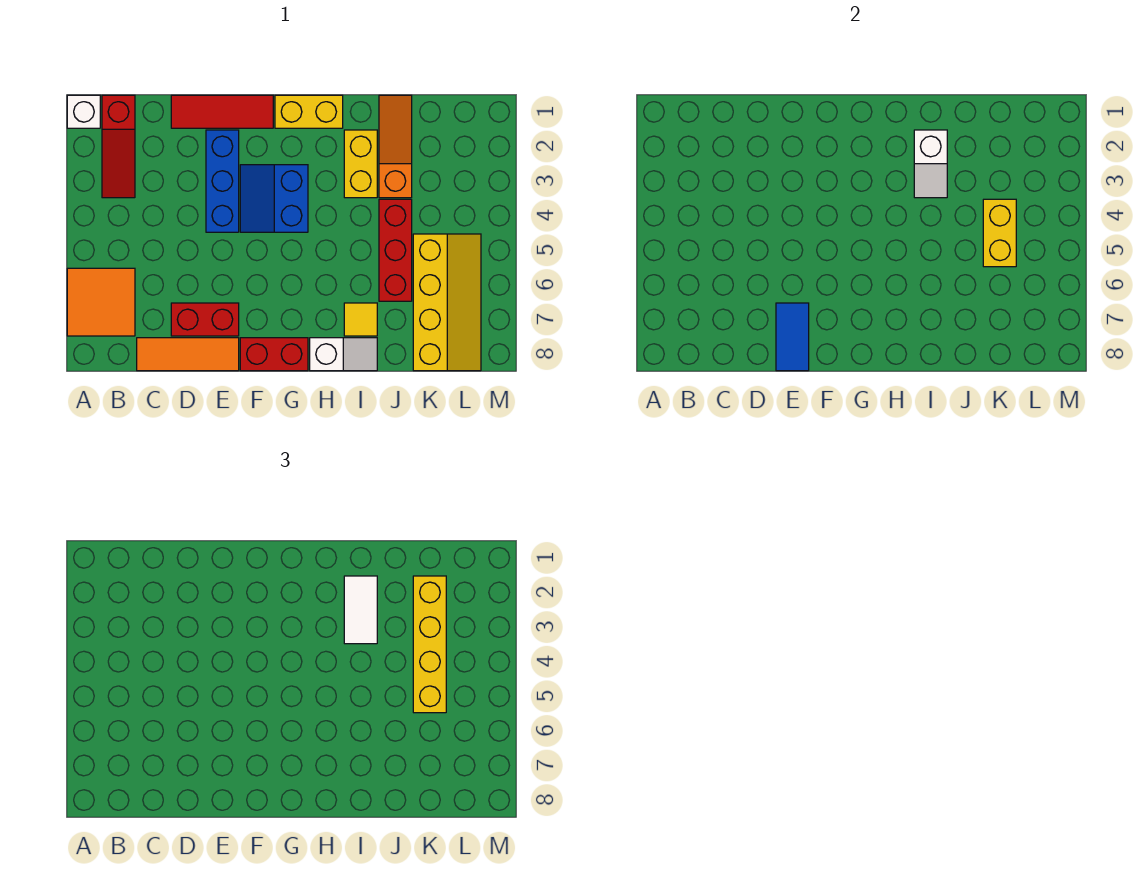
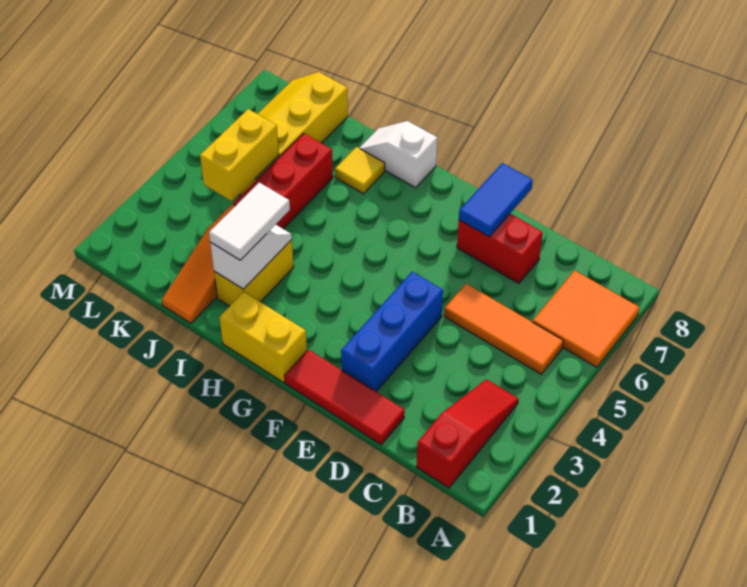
white 1x1 brick [67,95,100,128] -> none
orange 1x3 tile [137,338,239,371] -> orange 1x3 tile moved to [444,284,563,374]
blue 2x2 slope [240,165,308,232] -> none
red 1x2 brick [240,338,308,371] -> none
yellow 1x4 brick [413,576,446,713] -> none

